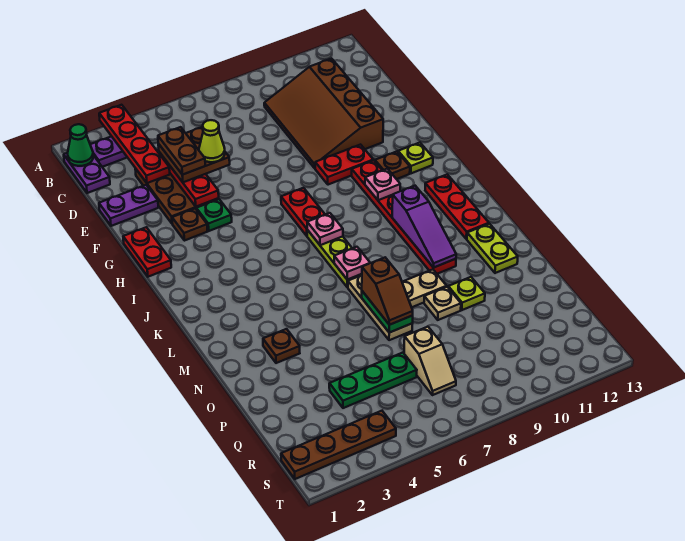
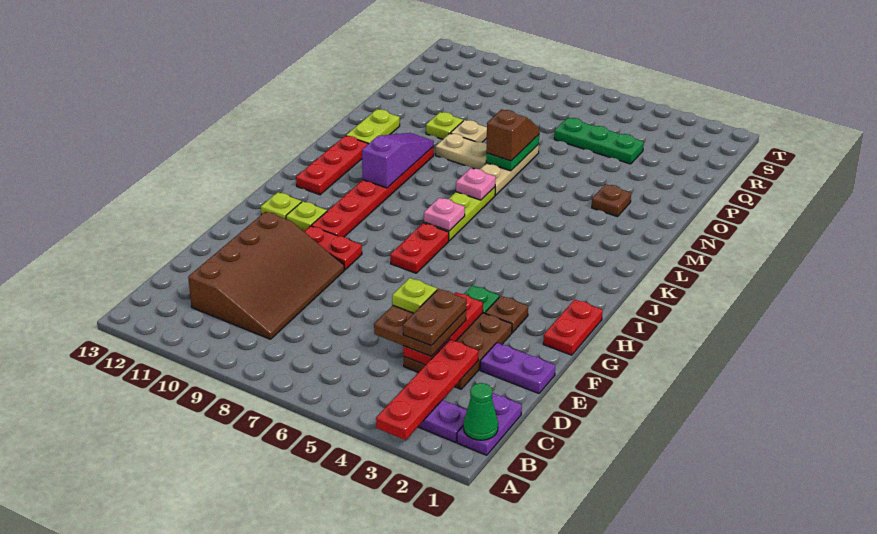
lime 1x1 cone [199,120,225,162] -> lime 1x1 plate [392,278,437,313]
brown 1x1 plate [375,152,410,179] -> lime 1x1 plate [286,201,327,231]
pink 1x1 plate [365,169,400,200] -> none
tan 1x2 slope [404,327,456,395] -> none
brown 1x4 plate [281,411,396,479] -> none

